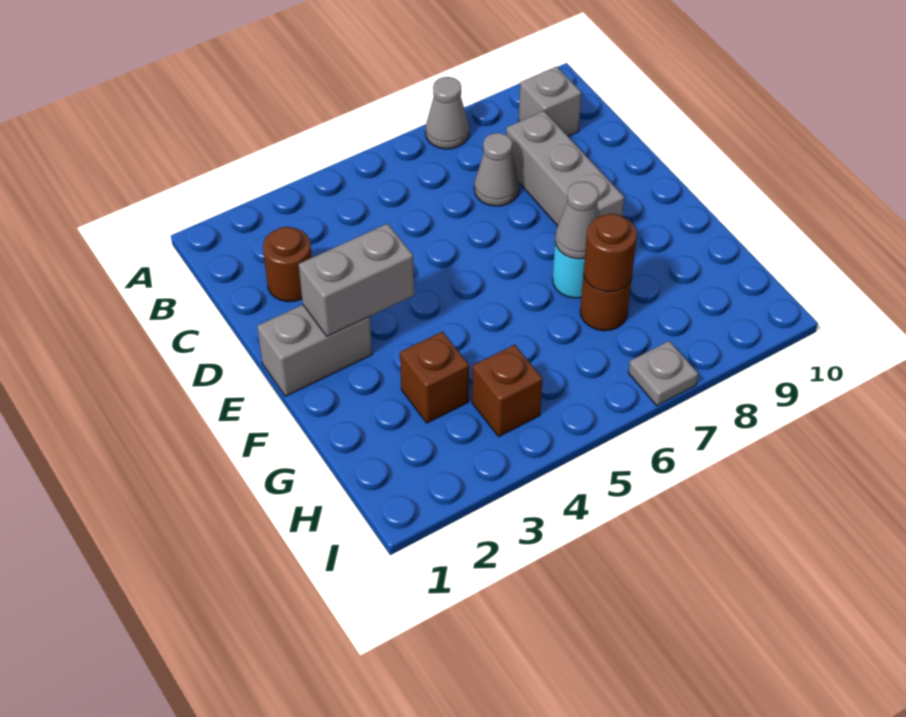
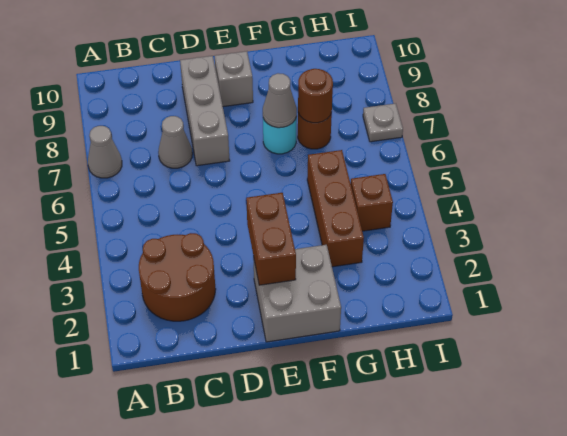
grey 1x1 brick [519,66,582,136] -> grey 1x1 brick moved to [215,51,253,107]
brown 1x1 round brick [263,227,312,302] -> brown 2x2 round brick [139,233,216,321]
grey 1x3 brick [506,111,624,226] -> grey 1x3 brick turned to [180,56,230,166]
grey 1x2 brick [257,305,372,396] -> grey 2x2 brick [253,245,341,342]
grey 1x2 brick [299,224,414,337] -> brown 1x2 brick [246,193,296,285]
brown 1x1 brick [400,332,469,423] -> brown 1x3 brick [307,150,364,267]

